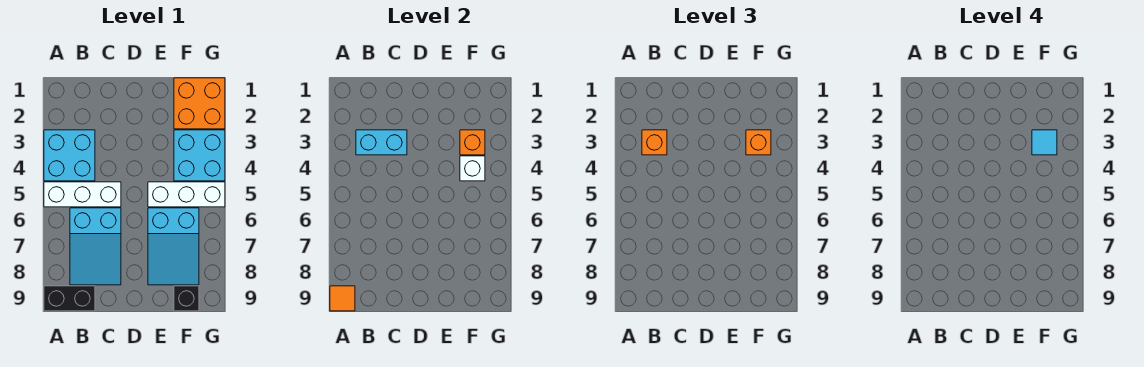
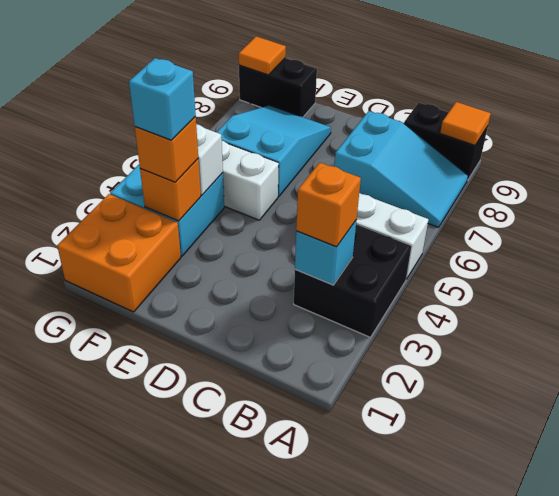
cyan 2x2 brick [44,130,95,181] -> black 2x2 brick [294,225,411,337]
cyan 1x2 brick [356,130,407,155] -> cyan 1x1 brick [295,221,356,285]
cyan 2x3 slope [70,208,121,285] -> cyan 2x3 slope turned to [334,111,468,227]
cyan 1x1 tile [1032,130,1057,155] -> cyan 1x1 brick [129,58,196,140]
black 1x1 brick [174,286,199,311] -> black 1x2 brick [239,58,317,117]
none -> orange 1x1 tile [239,36,286,75]

